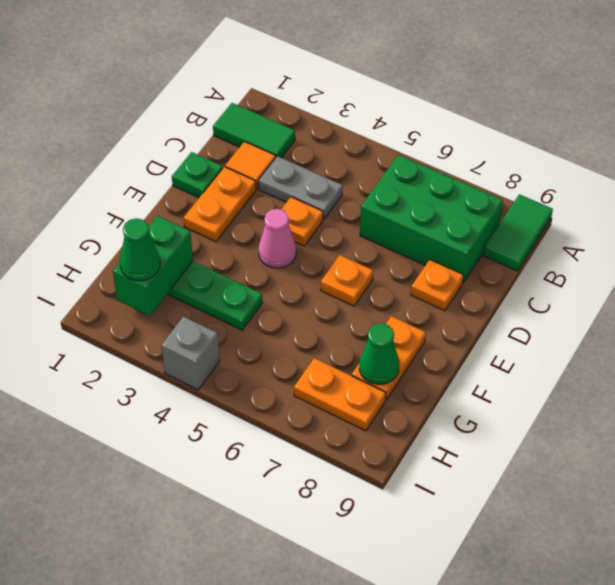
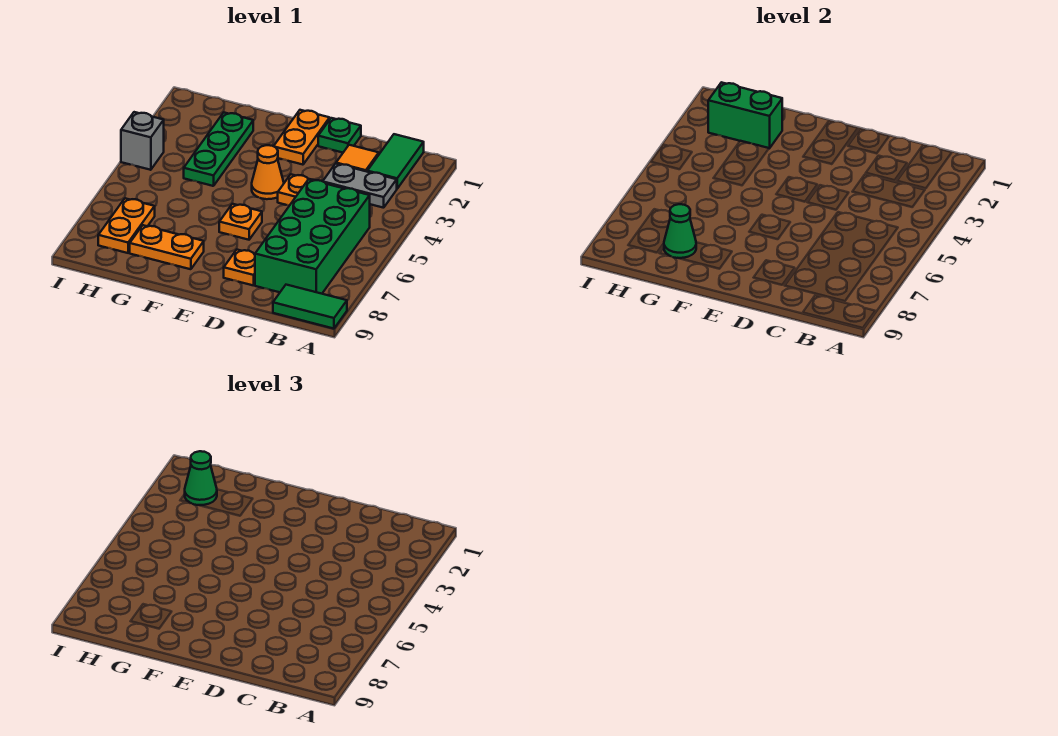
green 2x3 brick [360,155,503,283] -> green 2x4 brick [255,179,370,294]
grey 1x2 plate [258,156,343,219] -> grey 1x2 plate turned to [323,164,397,208]
orange 1x2 plate [184,167,256,242] -> orange 1x2 plate turned to [274,110,330,165]
pink 1x1 cone [259,209,296,268] -> orange 1x1 cone [252,145,284,199]

